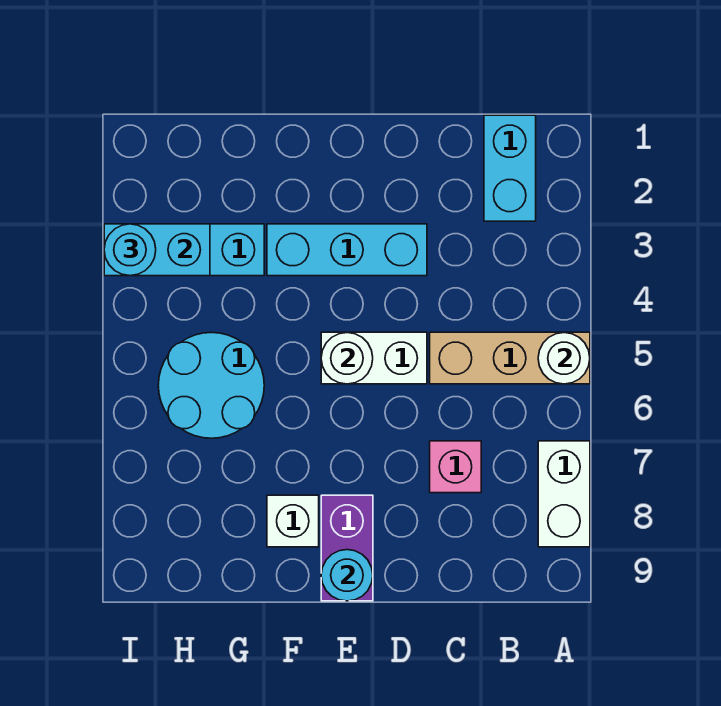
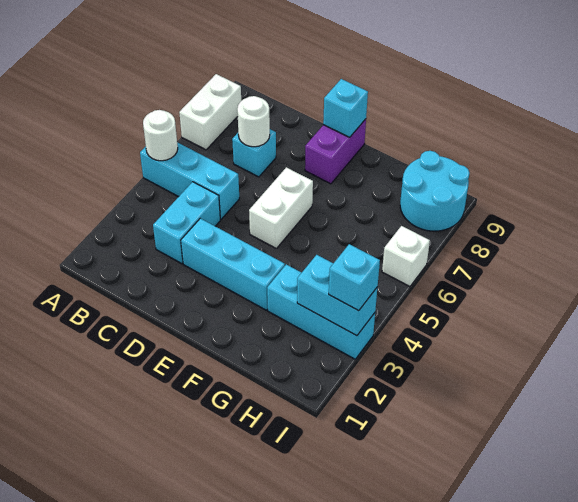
tan 1x3 brick [430,332,590,384] -> cyan 1x3 brick [140,142,239,219]
cyan 1x2 brick [484,115,536,221] -> cyan 1x2 brick moved to [153,182,220,264]
pink 1x1 brick [430,441,481,493] -> cyan 1x1 brick [232,129,276,177]
white 1x2 brick [321,332,427,384] -> white 1x2 brick turned to [249,167,313,248]
white 1x1 round brick [321,333,373,384] -> white 1x1 round brick moved to [237,96,270,147]
cyan 1x1 round brick [321,550,373,601] -> cyan 1x1 brick [323,79,368,137]
white 1x1 brick [267,495,319,547] -> white 1x1 brick moved to [382,226,430,286]
cyan 2x2 round brick [158,333,264,438] -> cyan 2x2 round brick moved to [400,151,469,231]
cyan 1x1 round brick [104,224,156,276] -> cyan 1x1 brick [329,244,380,311]

